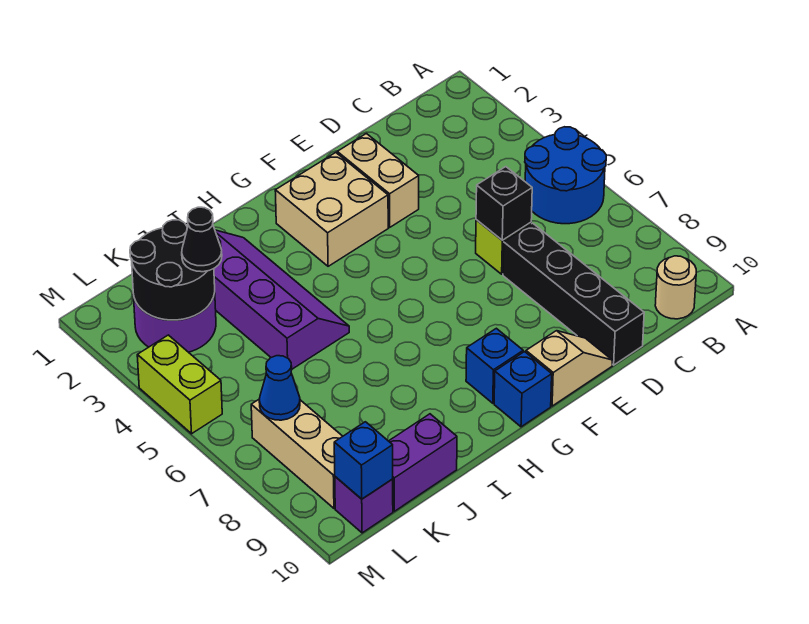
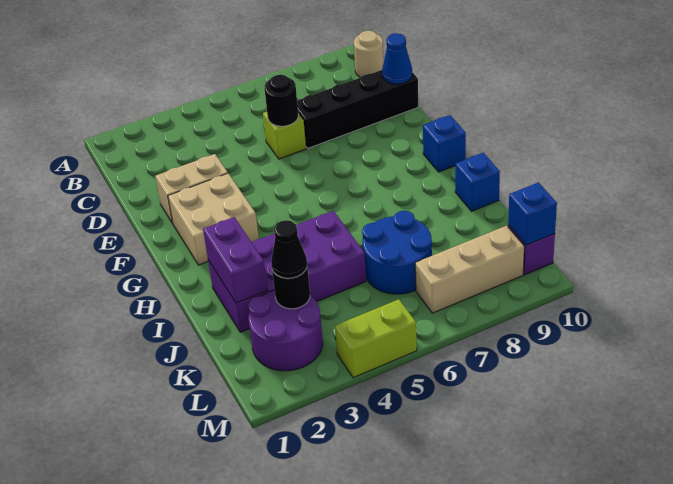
blue 2x2 round brick [525,127,606,224] -> blue 2x2 round brick moved to [362,211,432,294]
black 1x1 brick [476,167,532,240] -> black 1x1 round brick [264,75,298,126]
tan 1x2 slope [526,331,612,406] -> none
blue 1x1 brick [466,328,523,403] -> blue 1x1 brick moved to [455,153,500,211]
purple 2x4 slope [214,230,349,369] -> purple 2x4 brick [208,211,366,332]
purple 1x2 brick [389,414,457,511] -> purple 1x2 brick moved to [203,217,267,303]
black 2x2 round brick [130,220,215,320] -> black 1x1 round brick [272,267,310,309]
blue 1x1 cone [259,356,300,420] -> blue 1x1 cone moved to [382,33,412,84]

